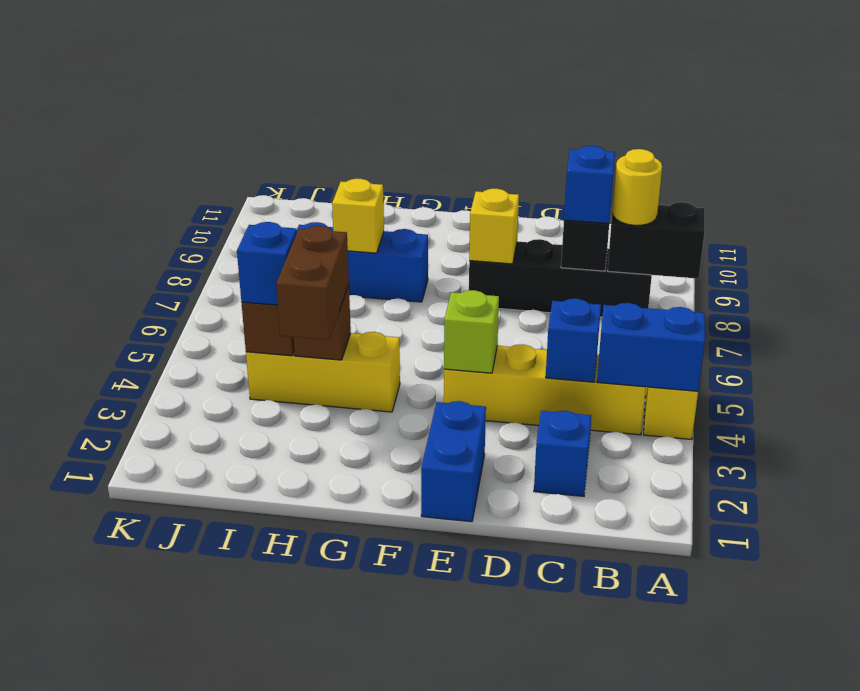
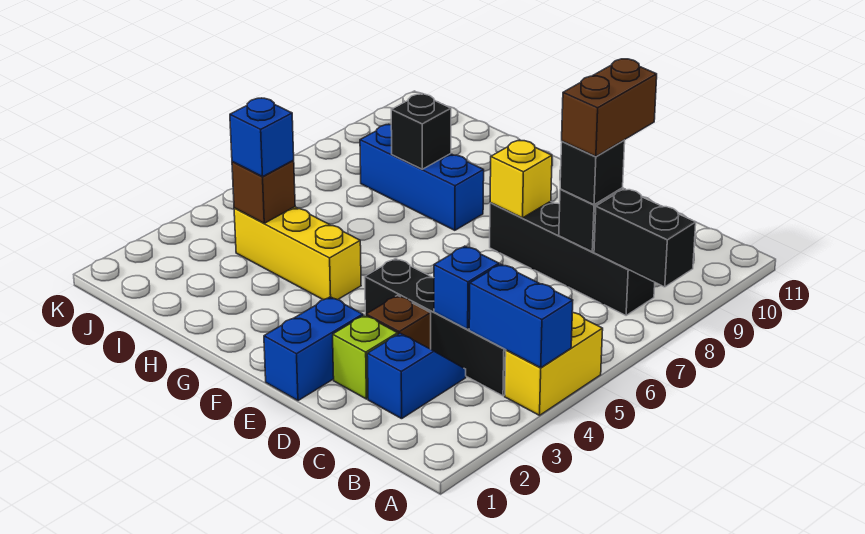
yellow 1x4 brick [444,344,646,435] -> black 1x4 brick [365,259,506,396]
yellow 1x1 round brick [612,149,662,225] -> none
blue 1x1 brick [564,146,615,223] -> black 1x1 brick [560,140,625,205]
lime 1x1 brick [444,290,499,373] -> lime 1x1 brick moved to [333,315,398,399]
brown 1x2 brick [276,226,349,340] -> brown 1x2 brick moved to [562,59,657,157]
brown 1x1 brick [294,285,351,360] -> brown 1x1 brick moved to [366,295,431,349]
yellow 1x1 brick [332,179,384,253] -> black 1x1 brick [391,94,451,169]

